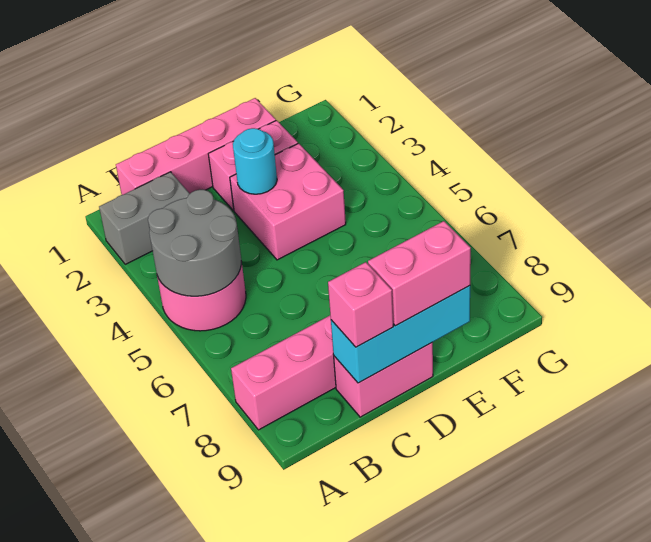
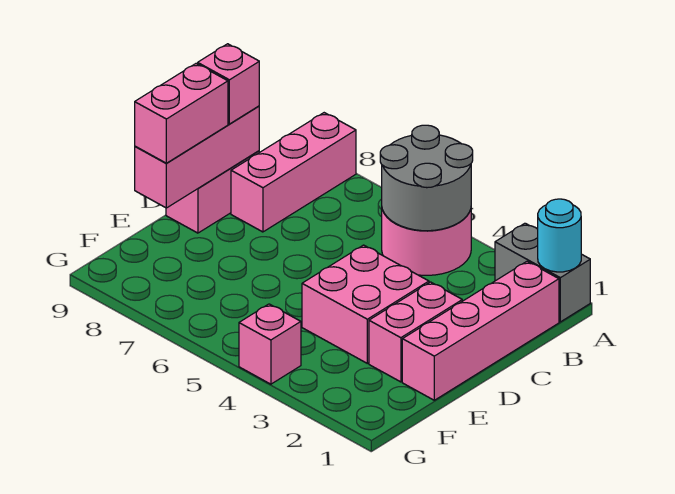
grey 1x2 brick [99,172,190,264] -> grey 1x2 brick turned to [495,223,590,322]
cyan 1x3 brick [331,286,470,383] -> pink 1x3 brick [135,106,259,208]
cyan 1x1 round brick [233,128,277,194] -> cyan 1x1 round brick moved to [538,199,581,272]
none -> pink 1x1 brick [239,304,301,384]

